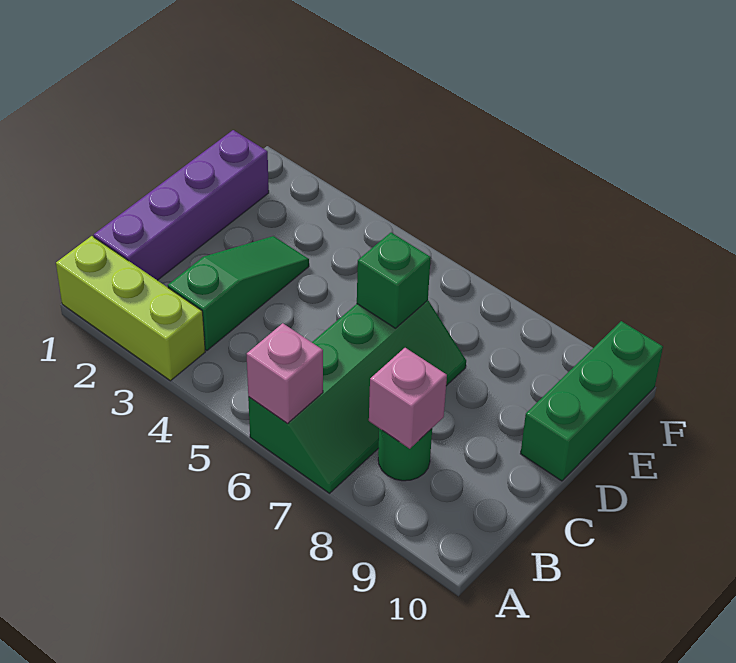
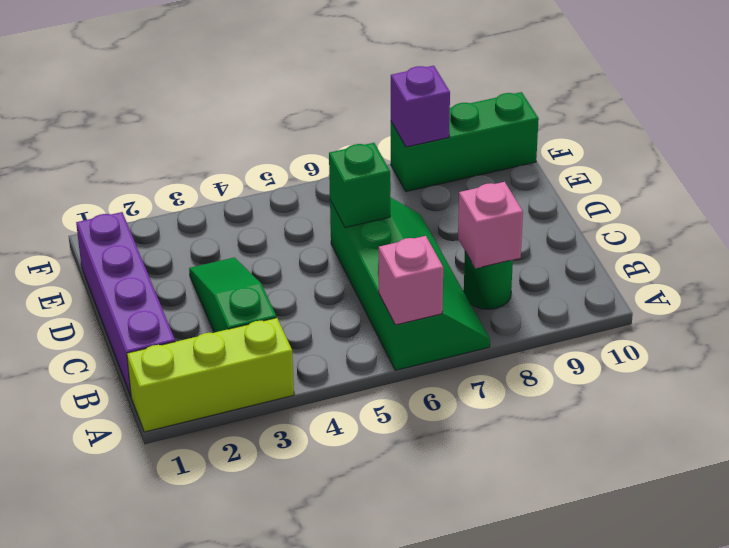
green 1x3 brick [521,321,663,481] -> green 1x3 brick turned to [391,92,539,192]
none -> purple 1x1 brick [391,66,450,147]

